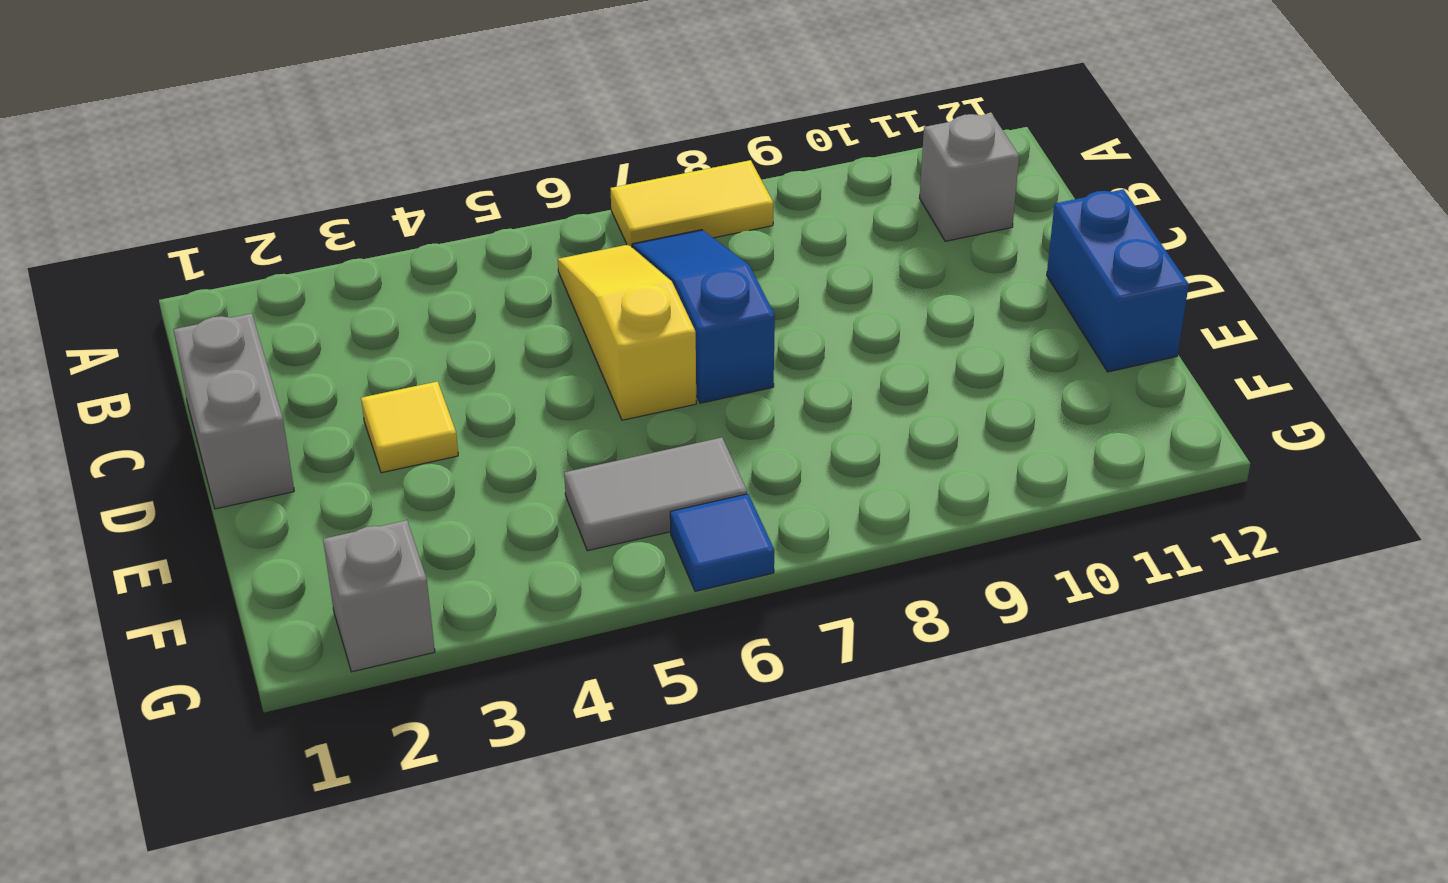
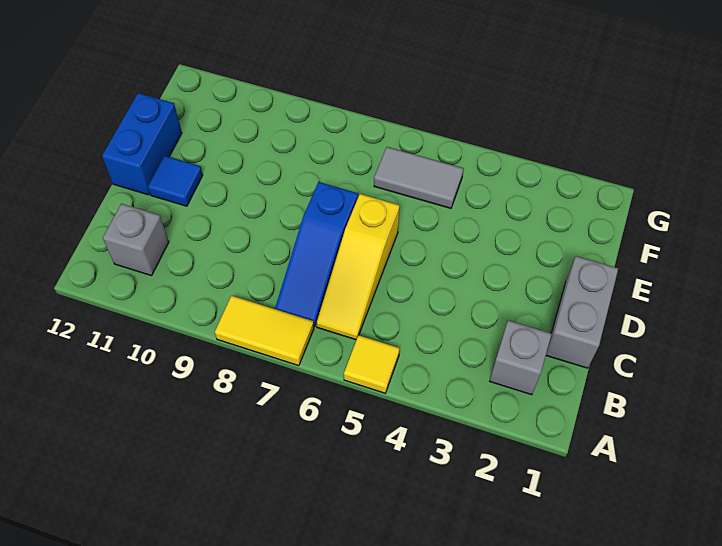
yellow 1x1 tile [361,381,458,473] -> yellow 1x1 tile moved to [344,335,400,393]
grey 1x1 brick [323,520,435,672] -> grey 1x1 brick moved to [490,320,552,395]
blue 1x1 tile [670,494,774,591] -> blue 1x1 tile moved to [148,156,203,206]

